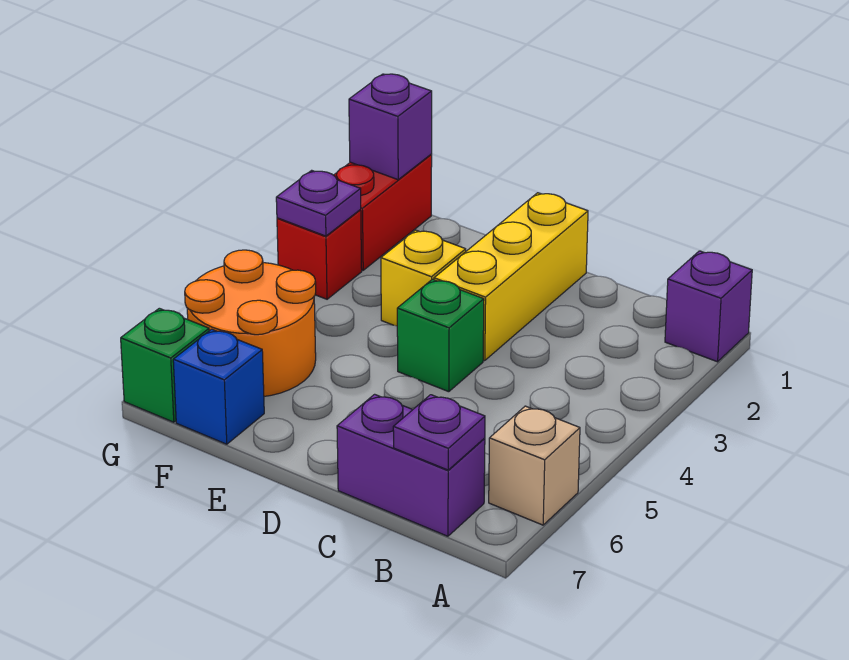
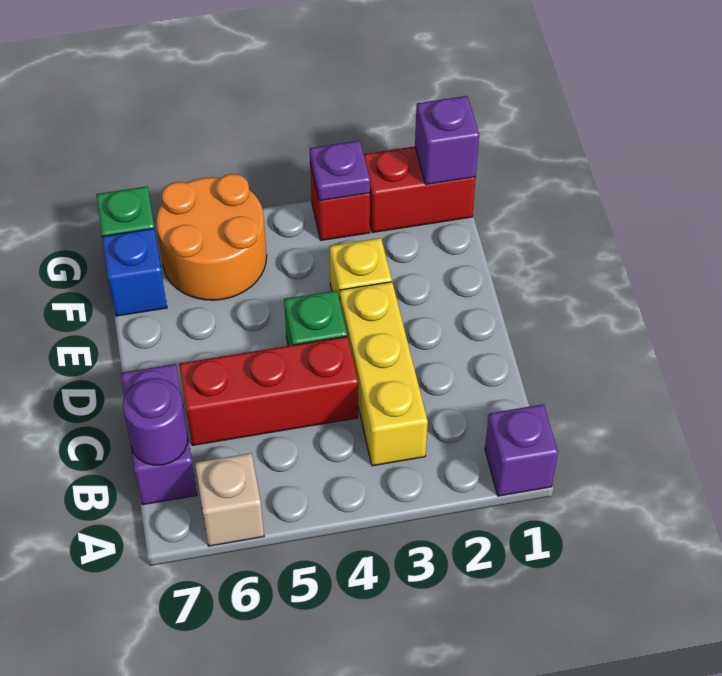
purple 1x1 plate [393,395,485,470] -> purple 1x1 round brick [123,378,188,465]
none -> red 1x3 brick [179,336,358,445]
yellow 1x3 brick [434,193,588,361] -> yellow 1x3 brick turned to [340,282,428,466]

